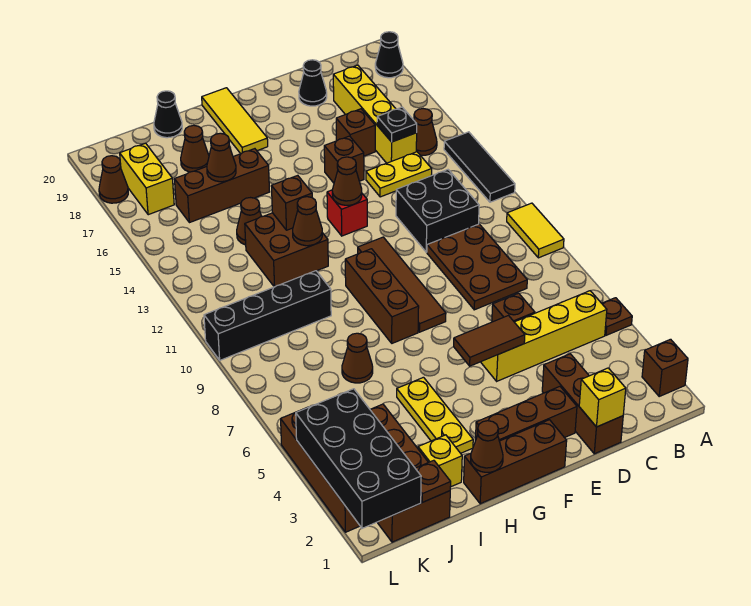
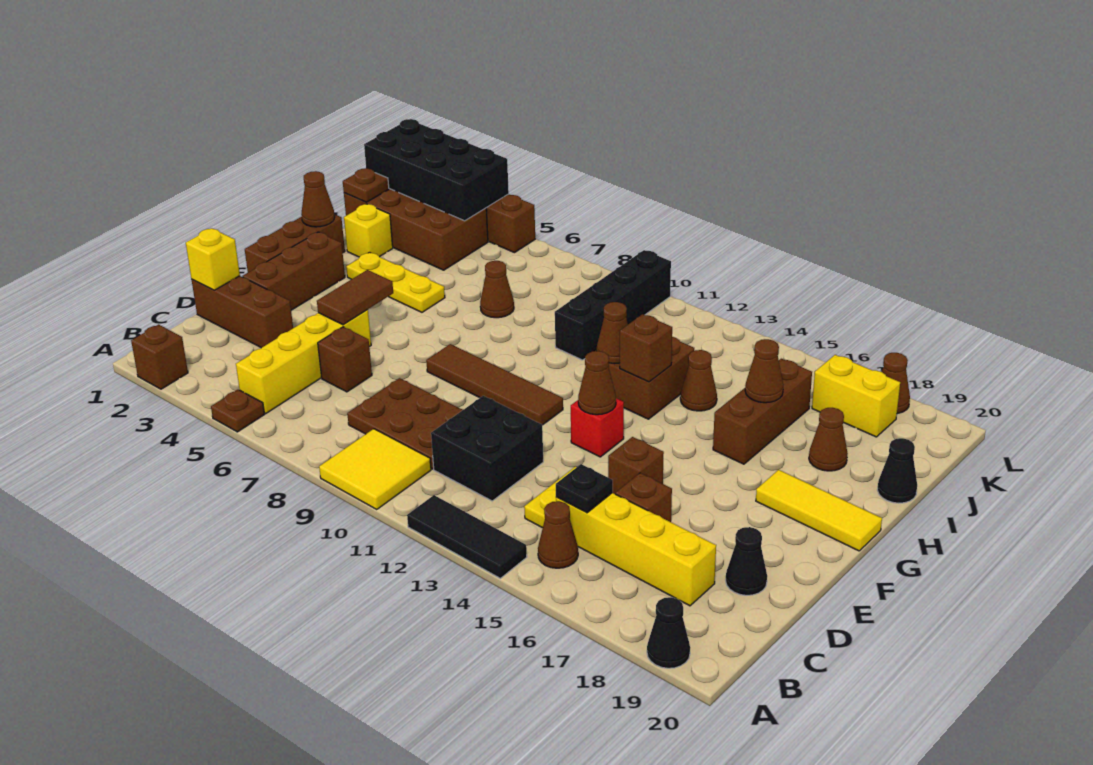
yellow 1x2 tile [507,203,564,258] -> yellow 2x2 tile [319,429,431,509]
brown 1x3 brick [345,249,419,343] -> none

